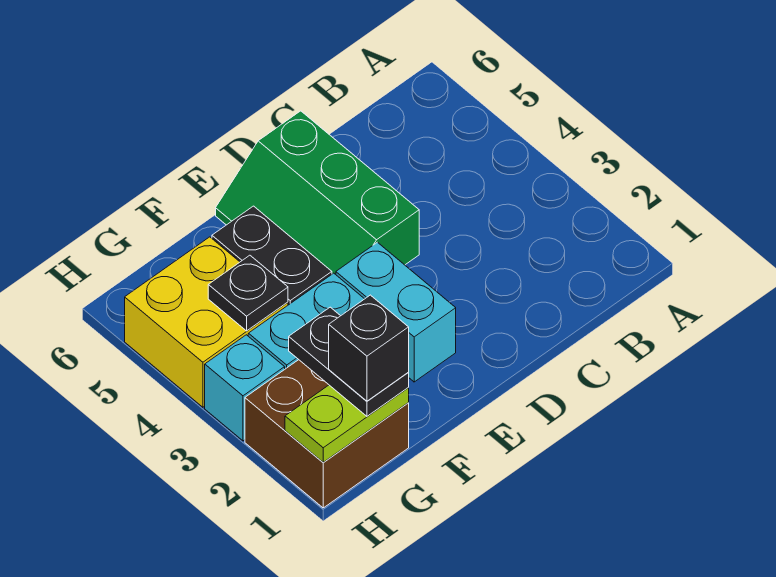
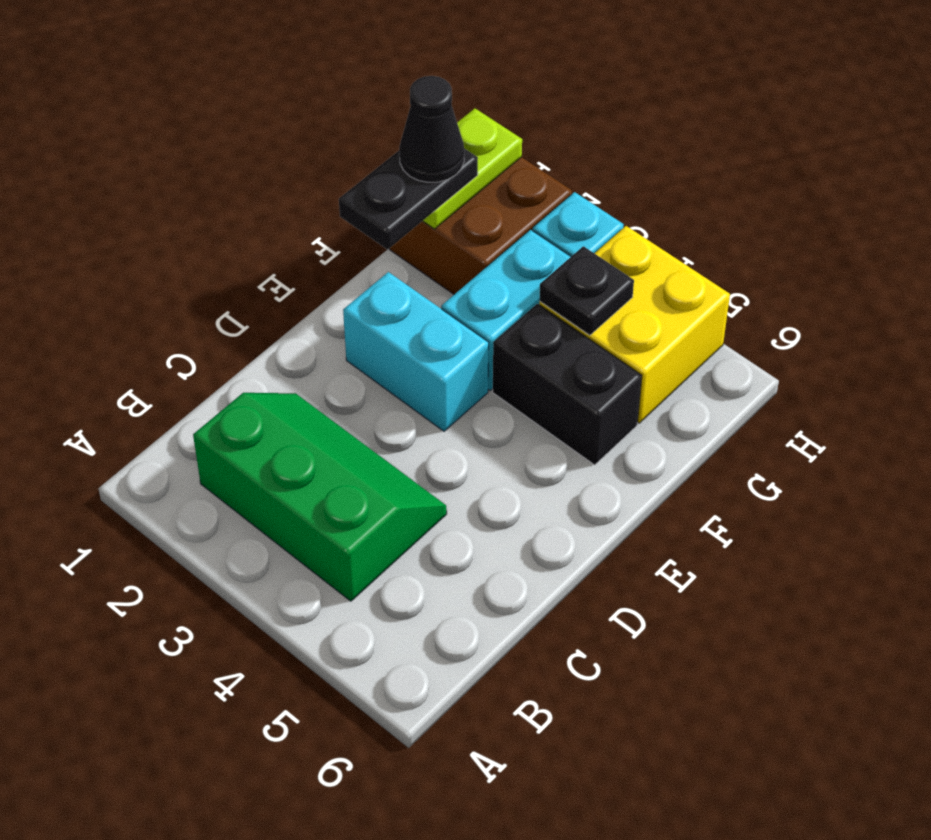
green 2x3 slope [216,111,419,274] -> green 2x3 slope moved to [193,393,447,601]
black 1x2 plate [289,307,409,416] -> black 1x2 plate turned to [339,148,478,249]
black 1x1 brick [329,295,409,401] -> black 1x1 cone [399,76,464,182]

